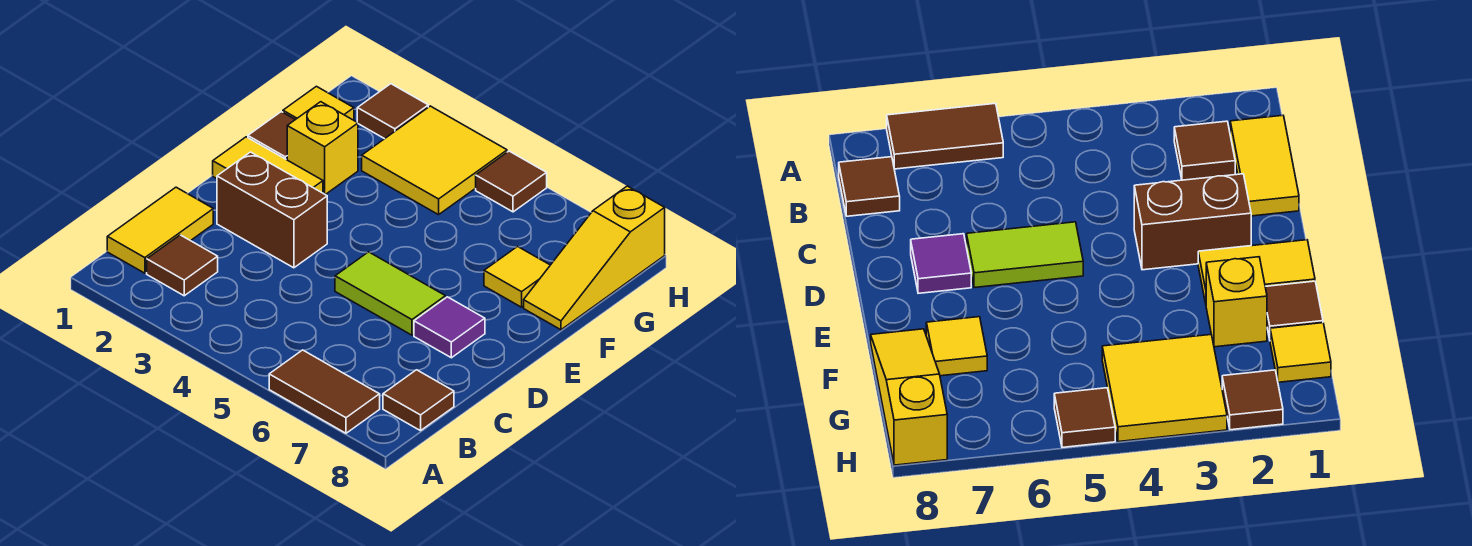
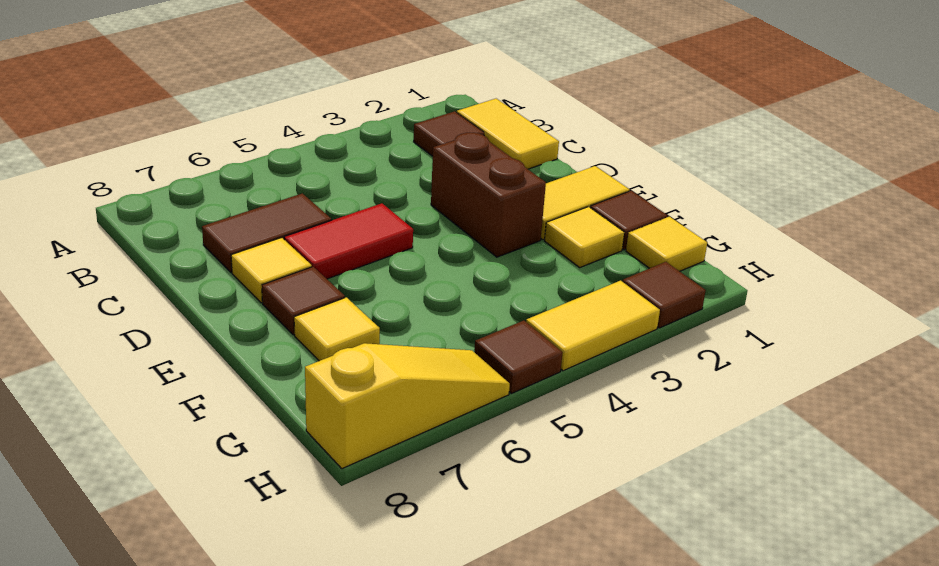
brown 1x2 tile [269,350,380,433] -> brown 1x2 tile moved to [202,193,331,272]
brown 1x1 tile [383,370,454,431] -> brown 1x1 tile moved to [262,267,345,335]
brown 1x2 brick [217,152,327,268] -> brown 1x2 brick turned to [431,133,546,257]
lime 1x2 tile [335,252,445,335] -> red 1x2 tile [284,203,413,279]
purple 1x1 tile [414,297,485,358] -> yellow 1x1 tile [231,238,312,303]
yellow 1x1 brick [287,102,358,195] -> yellow 1x1 tile [545,207,624,267]
yellow 1x3 slope [524,186,665,330] -> yellow 1x3 slope turned to [305,343,510,469]
yellow 2x2 tile [362,106,507,215] -> yellow 1x2 tile [526,281,660,371]

